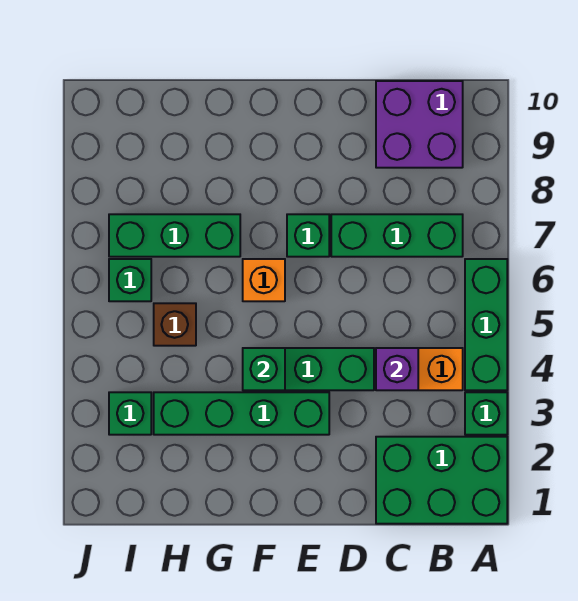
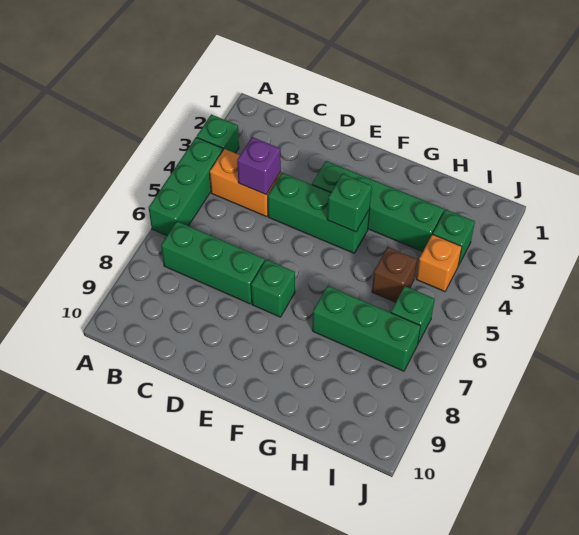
green 2x3 brick [376,437,507,524] -> none
purple 2x2 brick [376,81,463,168] -> none
orange 1x1 brick [243,259,285,301] -> orange 1x1 brick moved to [416,234,462,292]

